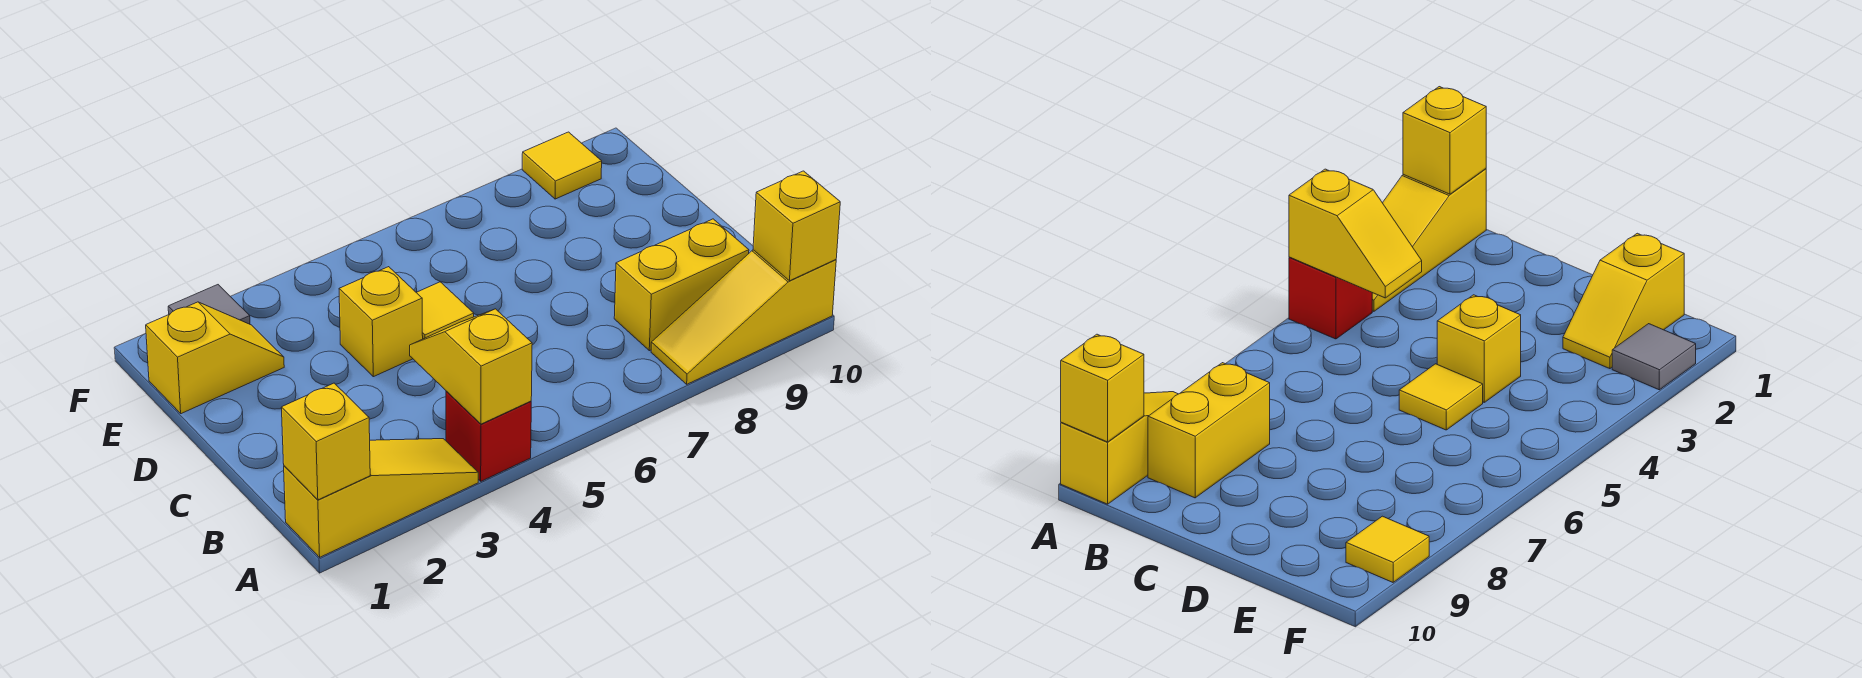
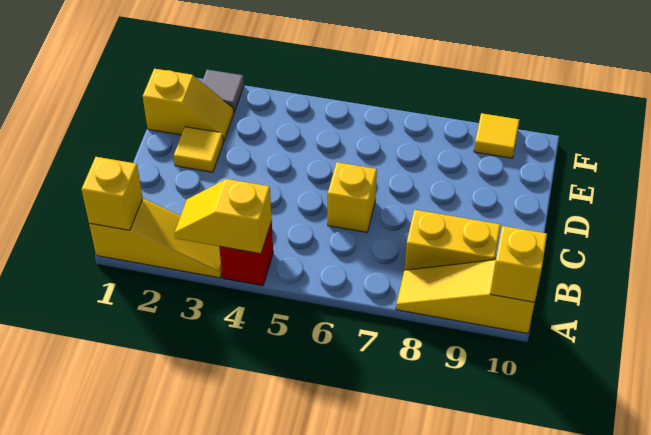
yellow 1x2 slope [410,309,532,424] -> yellow 1x2 slope turned to [175,179,272,254]
yellow 1x1 brick [339,267,423,377] -> yellow 1x1 brick moved to [328,162,377,232]
yellow 1x1 tile [416,282,474,339] -> yellow 1x1 tile moved to [174,127,223,172]

